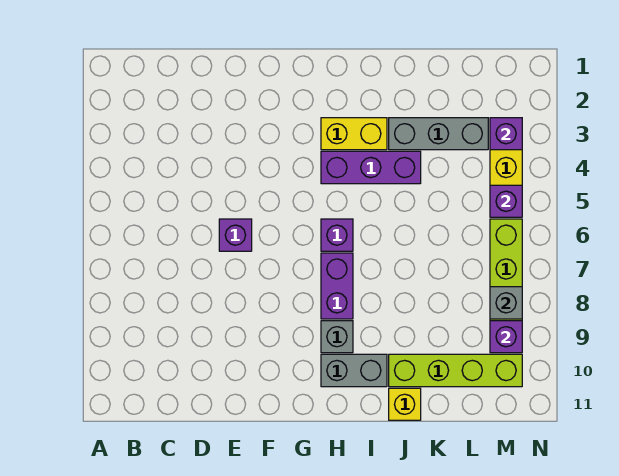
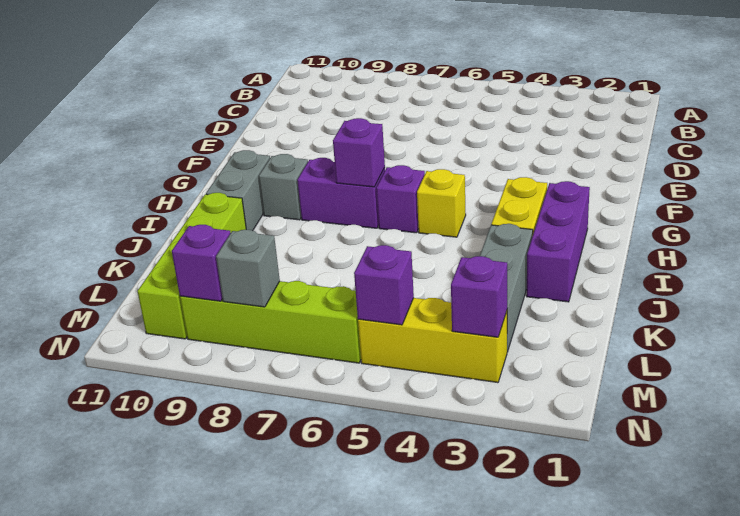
purple 1x1 brick [219,219,252,251] -> purple 1x1 brick moved to [333,118,385,187]
purple 1x3 brick [321,151,421,184] -> purple 1x3 brick moved to [527,181,590,302]
yellow 1x1 brick [389,388,421,420] -> yellow 1x1 brick moved to [417,169,466,237]

